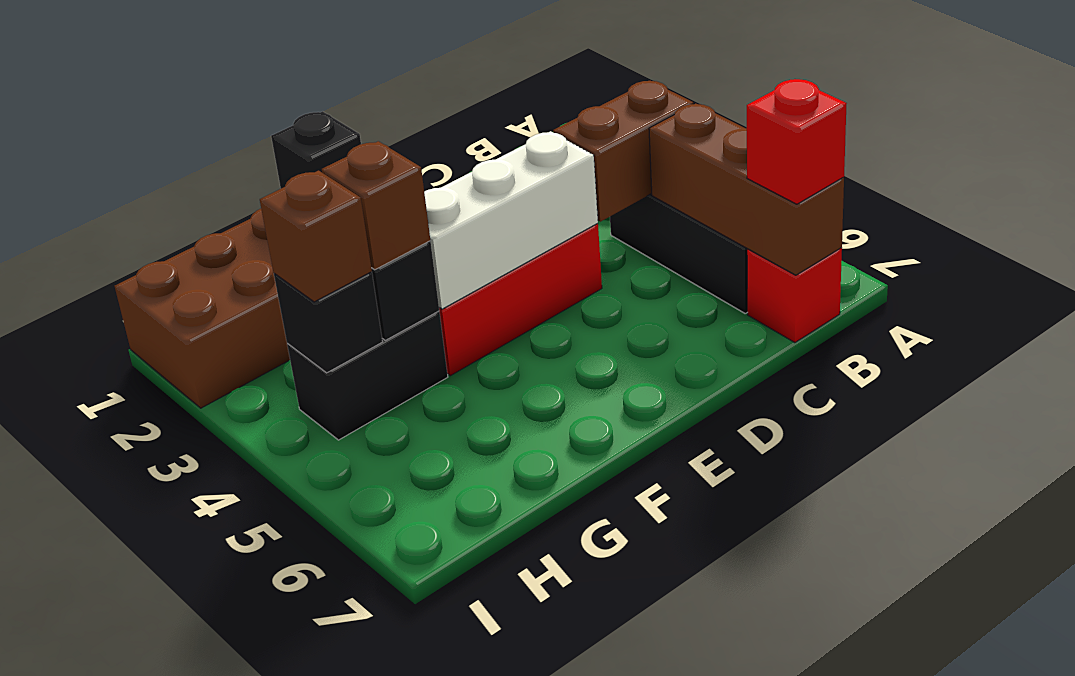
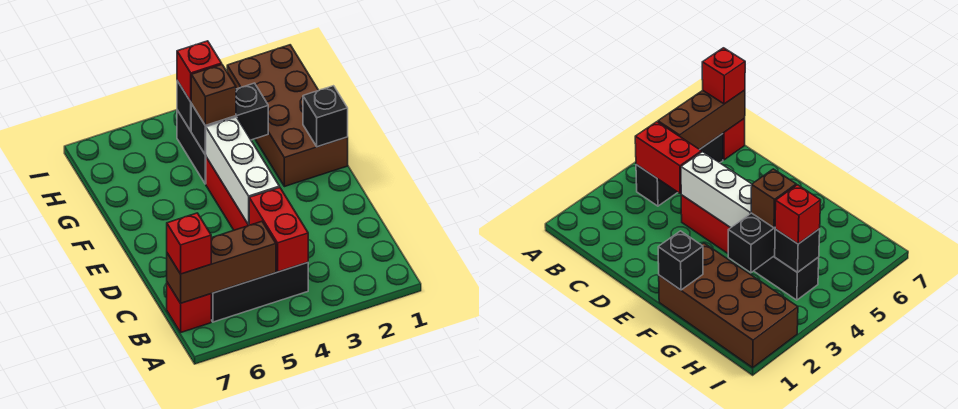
brown 1x2 brick [553,81,693,222] -> red 1x2 brick [249,187,308,272]
brown 1x1 brick [260,171,372,302] -> red 1x1 brick [177,41,222,102]

